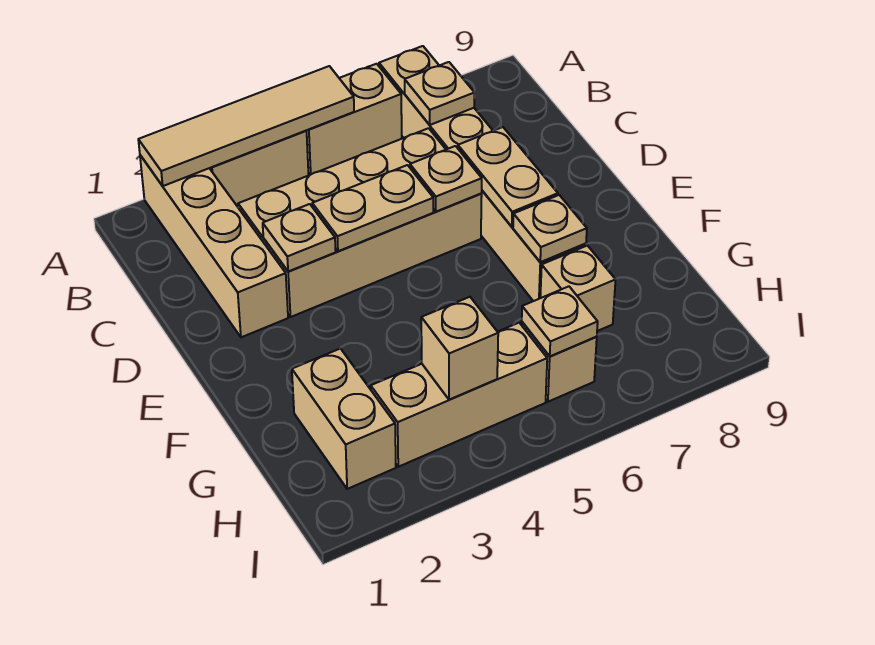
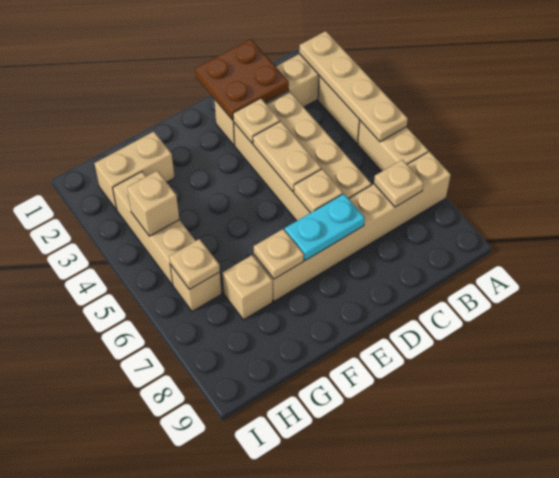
tan 1x4 tile [138,66,354,186] -> tan 1x4 plate [299,31,408,142]
none -> brown 2x2 plate [195,39,289,120]
tan 1x2 plate [458,127,558,227] -> cyan 1x2 plate [285,194,365,261]

